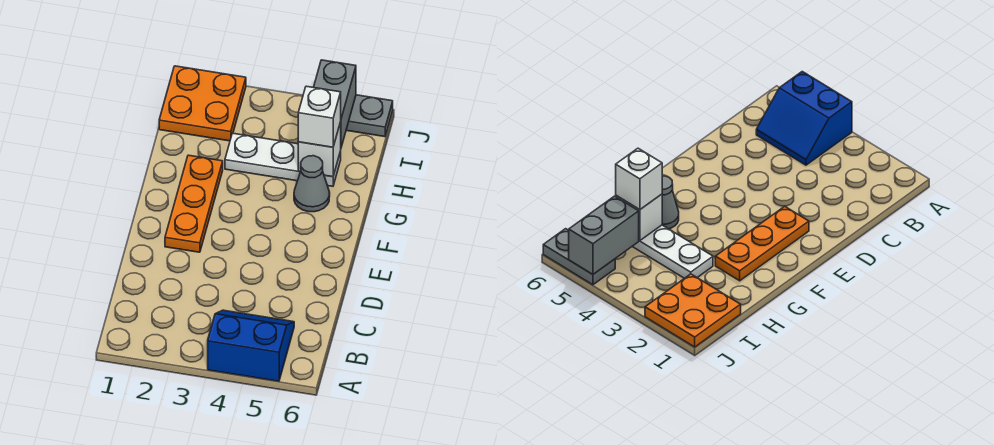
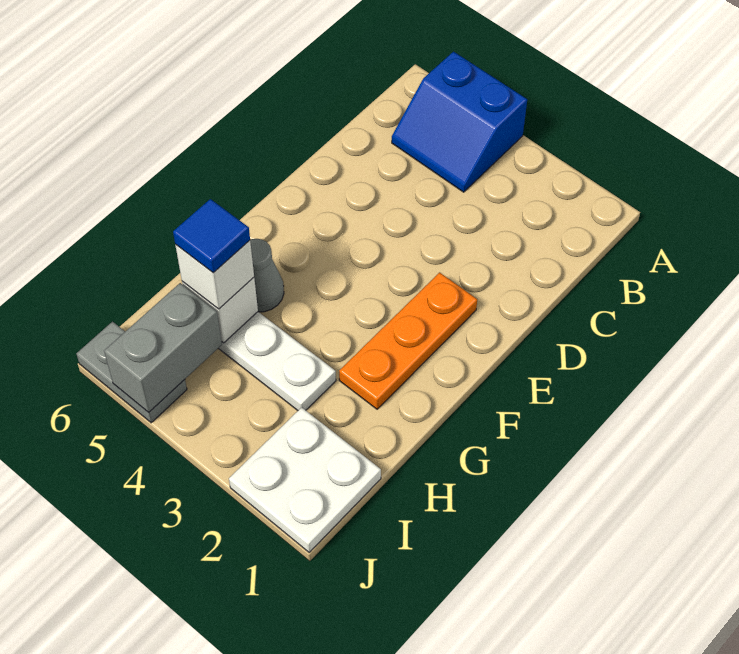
none -> blue 1x1 tile [173,199,250,273]
orange 2x2 plate [159,66,246,141] -> white 2x2 plate [229,407,381,552]

